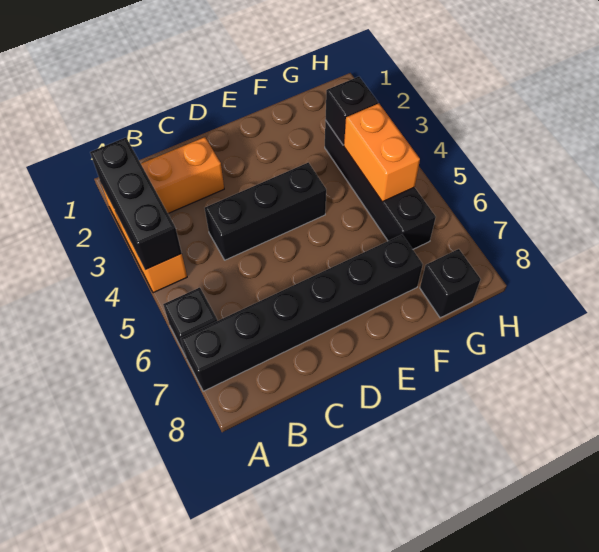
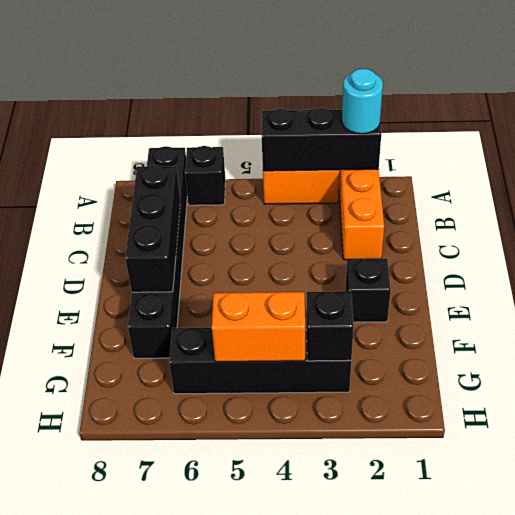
none -> cyan 1x1 round brick [342,69,383,134]
black 1x3 brick [205,163,326,260] -> black 1x3 brick moved to [125,165,180,292]
black 1x1 brick [420,249,481,318] -> black 1x1 brick moved to [345,258,391,322]

